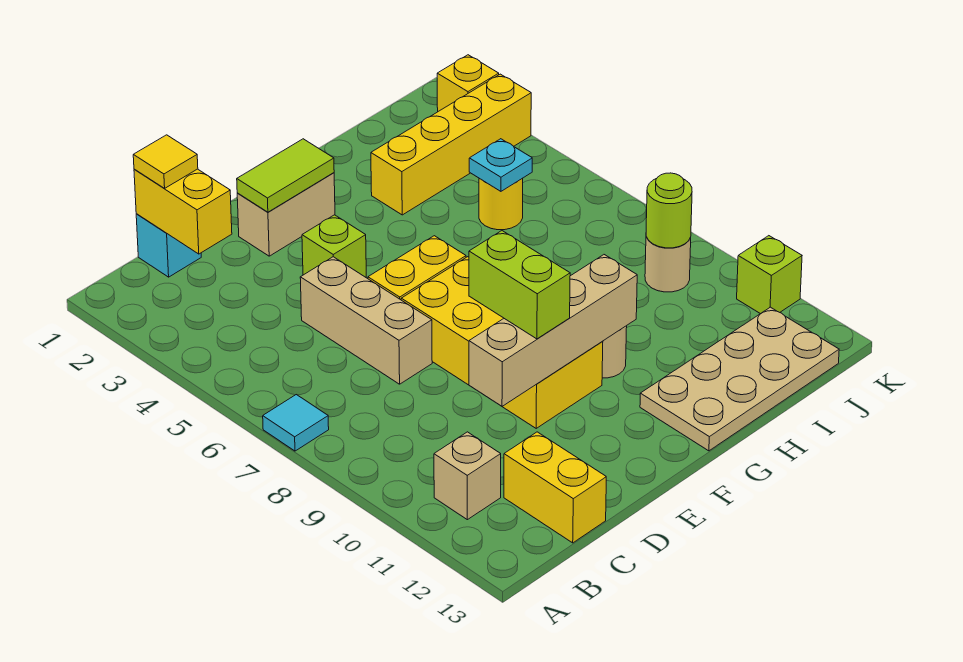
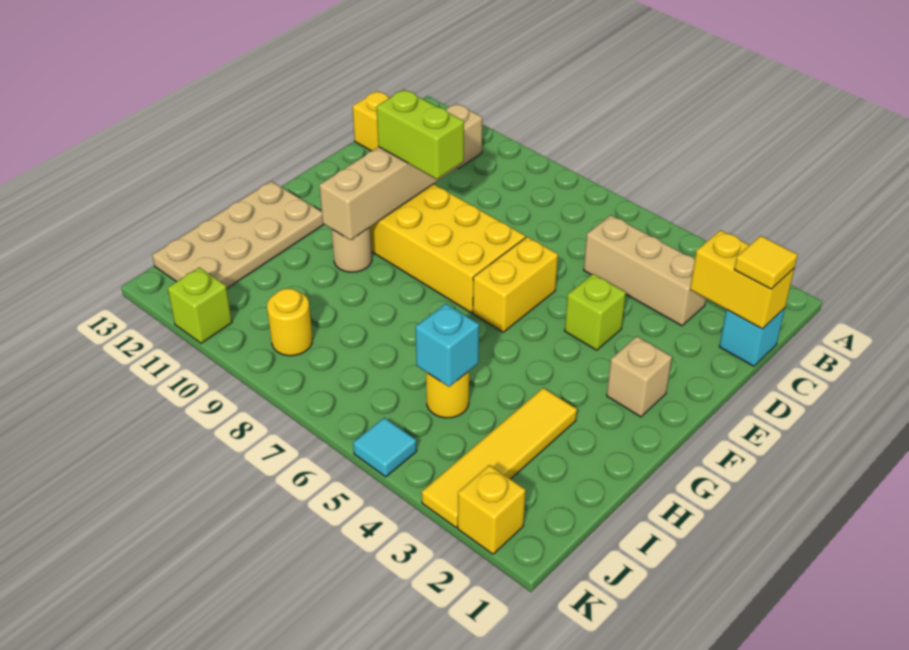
cyan 1x1 tile [263,395,329,451] -> cyan 1x1 tile moved to [353,418,417,477]
tan 1x3 brick [300,257,432,384] -> tan 1x3 brick moved to [584,215,706,326]
tan 1x2 brick [237,173,335,256] -> tan 1x1 brick [607,336,672,417]
lime 1x2 tile [237,139,334,212] -> none
yellow 1x4 brick [371,74,531,215] -> yellow 1x4 tile [422,388,577,527]
cyan 1x1 plate [469,139,532,191] -> cyan 1x1 brick [415,304,479,387]
tan 1x1 round brick [645,237,691,292] -> yellow 1x1 round brick [267,289,313,356]
lime 1x1 round brick [646,173,692,248] -> none

